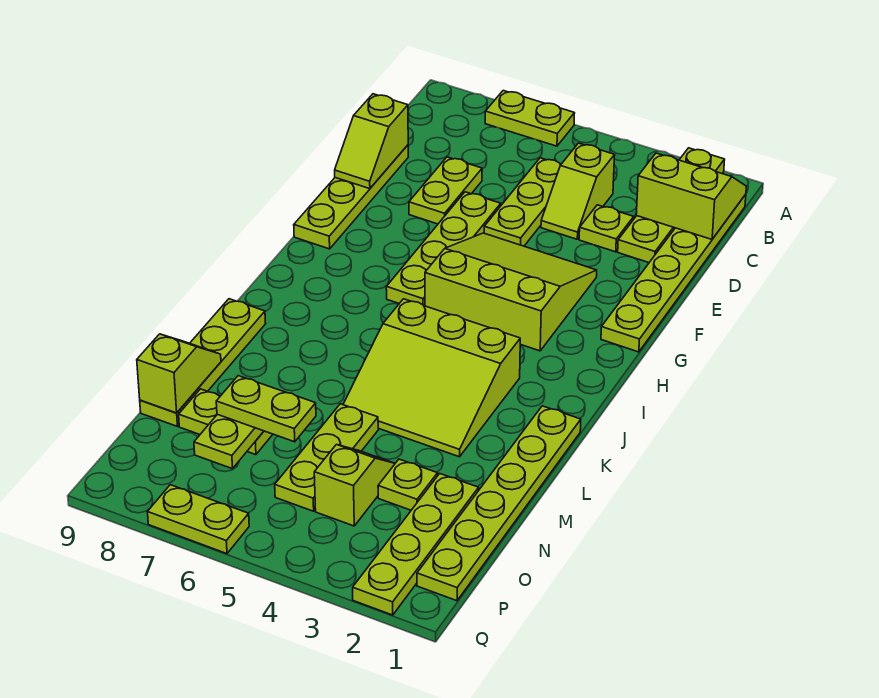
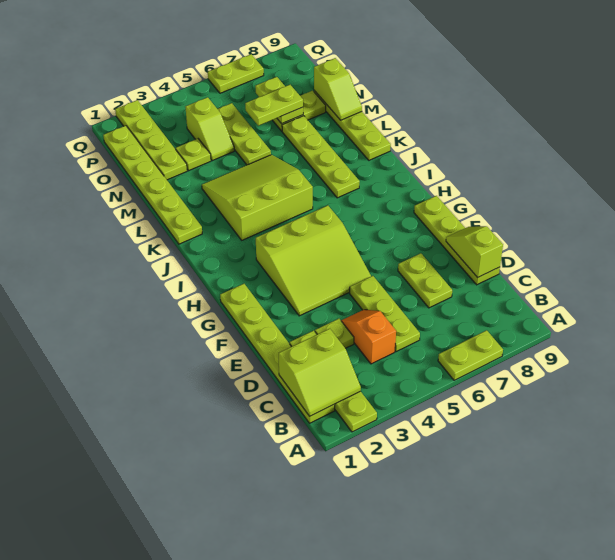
lime 1x2 slope [541,143,615,239] -> orange 1x2 slope [341,310,396,364]
lime 1x4 plate [386,192,501,306] -> lime 1x4 plate moved to [282,116,360,198]

